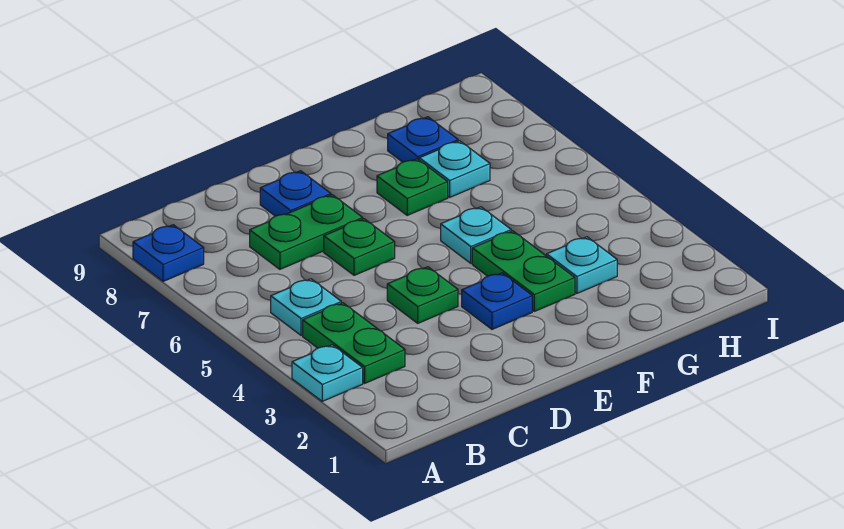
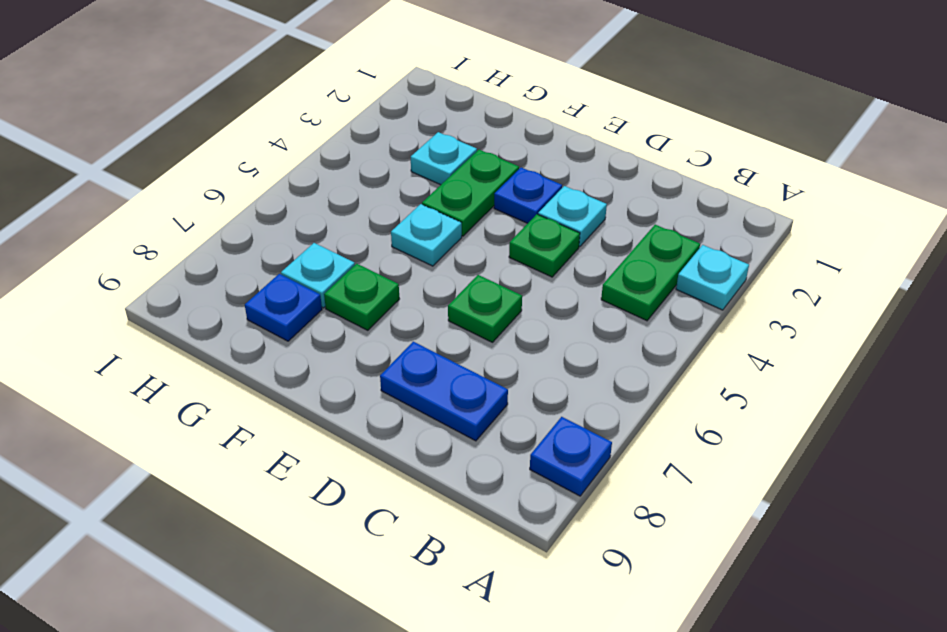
cyan 1x1 plate [271,279,341,335] -> cyan 1x1 plate moved to [538,186,607,247]
green 1x2 plate [250,195,363,269] -> none
blue 1x1 plate [260,171,331,216] -> blue 1x2 plate [380,342,508,441]

